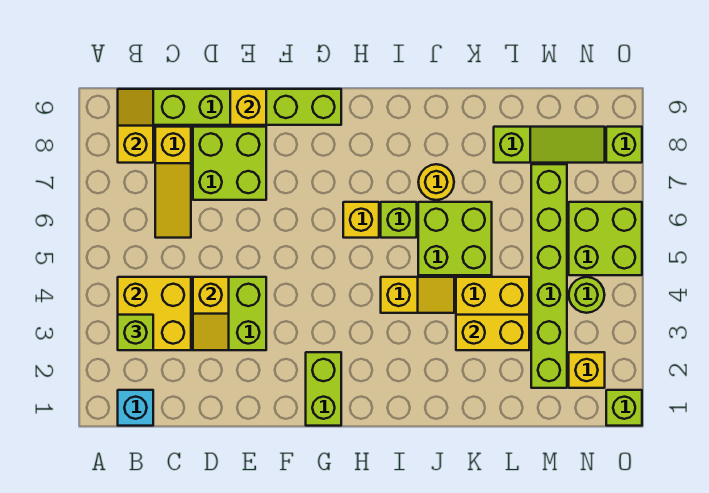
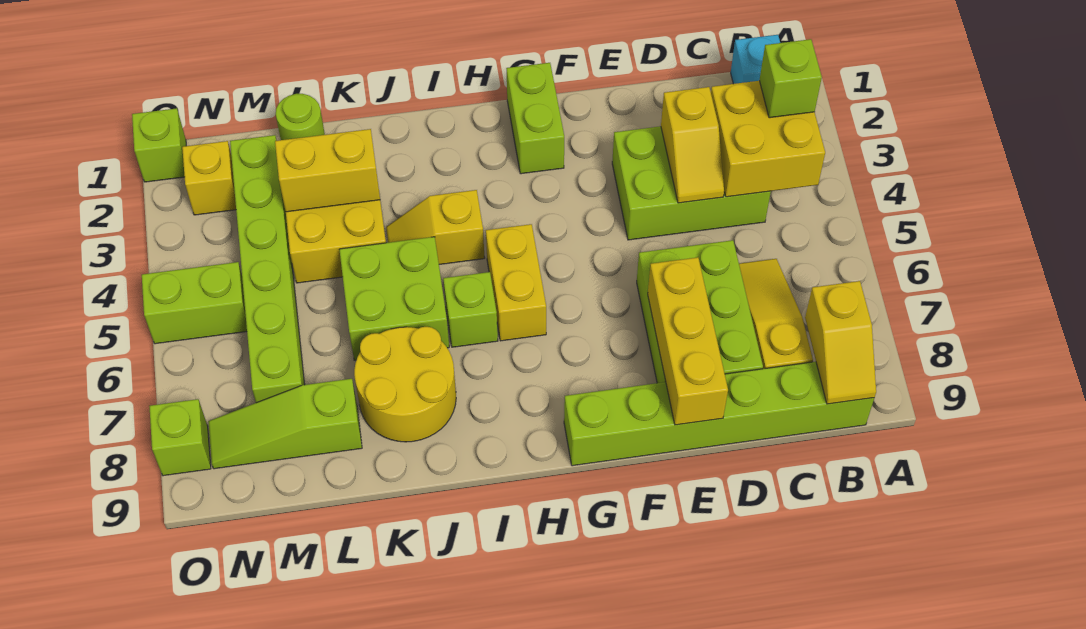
yellow 1x2 slope [193,277,229,350] -> yellow 1x2 slope turned to [661,87,724,203]
lime 2x2 brick [193,127,266,200] -> lime 2x3 brick [637,240,763,383]
yellow 1x1 brick [230,89,266,125] -> yellow 1x3 brick [648,257,728,425]
yellow 1x1 brick [343,202,379,238] -> yellow 1x2 brick [486,224,546,341]
yellow 1x1 round brick [418,164,454,200] -> yellow 2x2 round brick [354,327,456,442]
lime 1x1 round brick [569,277,604,313] -> lime 1x1 round brick moved to [276,94,325,140]
lime 2x2 brick [569,202,642,275] -> lime 1x2 brick [142,262,247,344]

